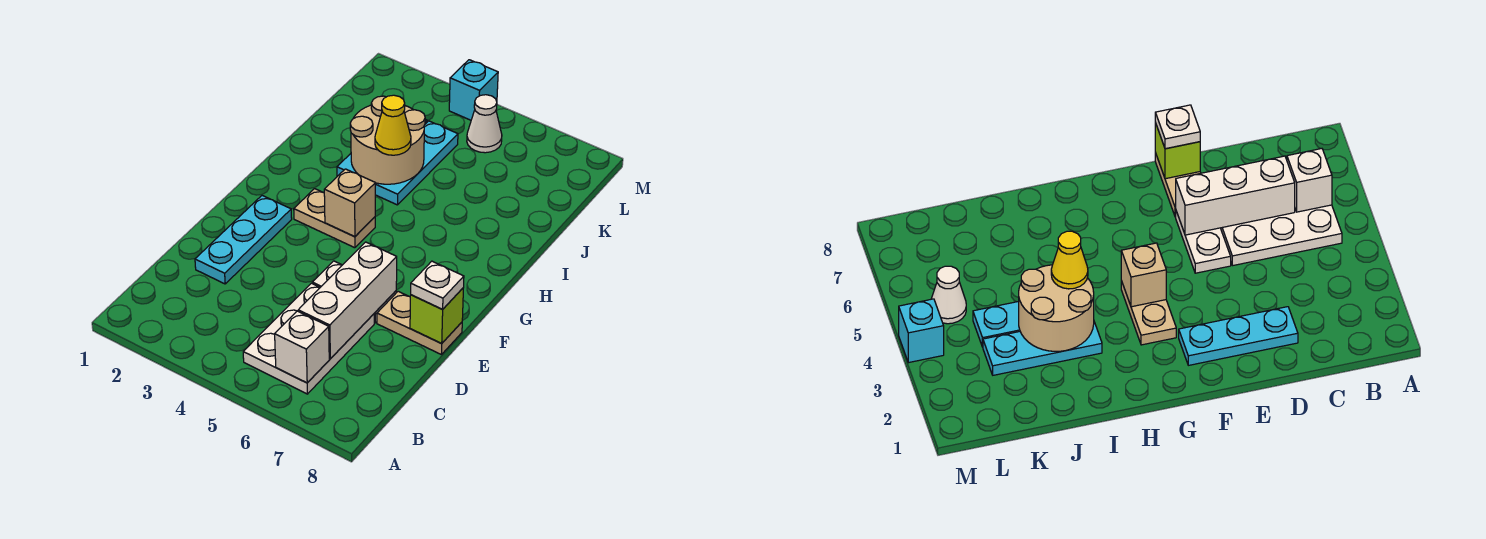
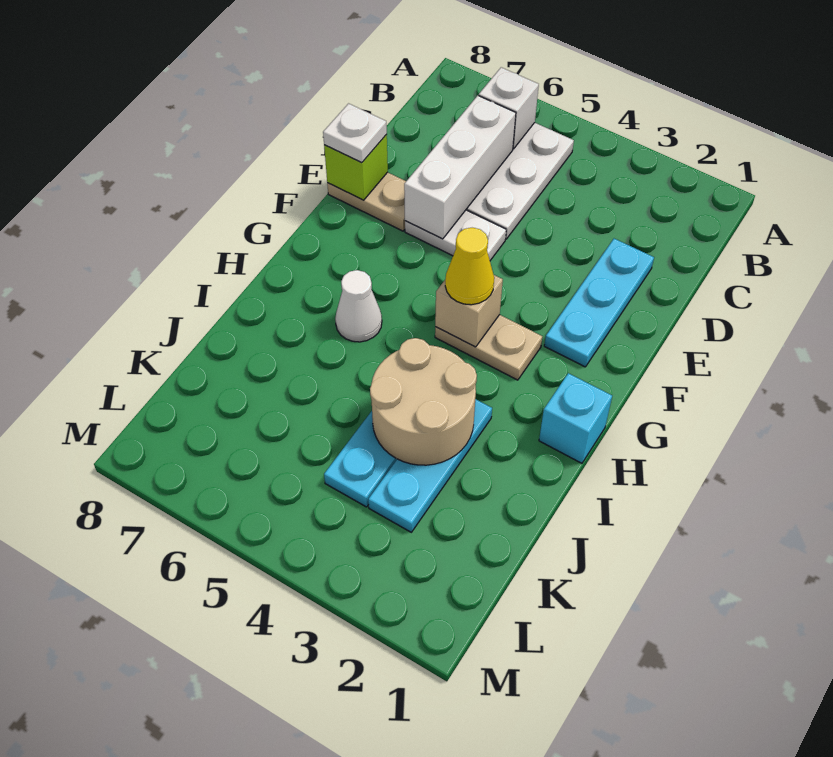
yellow 1x1 cone [375,95,411,155] -> yellow 1x1 cone moved to [445,228,494,305]
white 1x1 cone [467,95,502,153] -> white 1x1 cone moved to [335,270,382,342]
cyan 1x1 brick [449,60,498,120] -> cyan 1x1 brick moved to [539,373,612,463]

